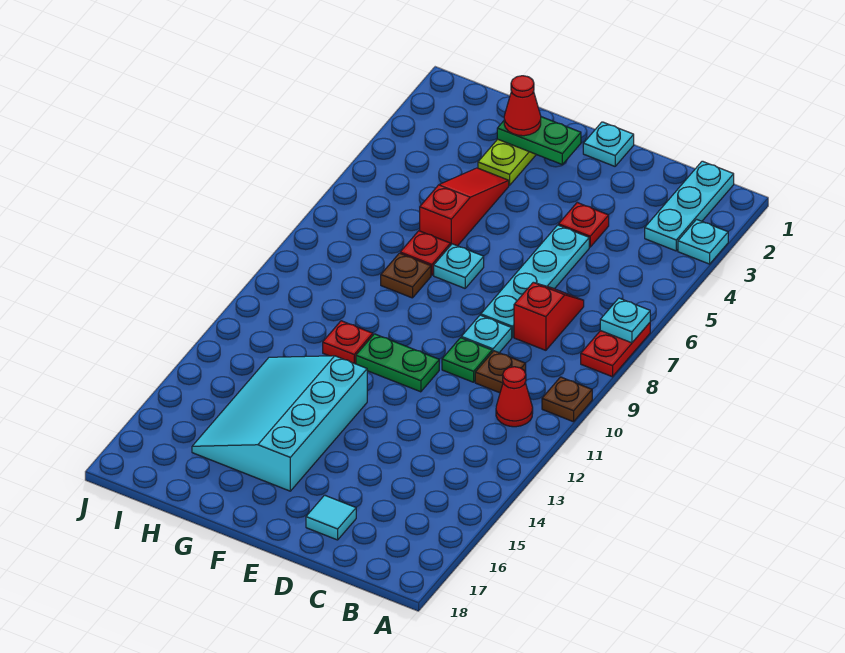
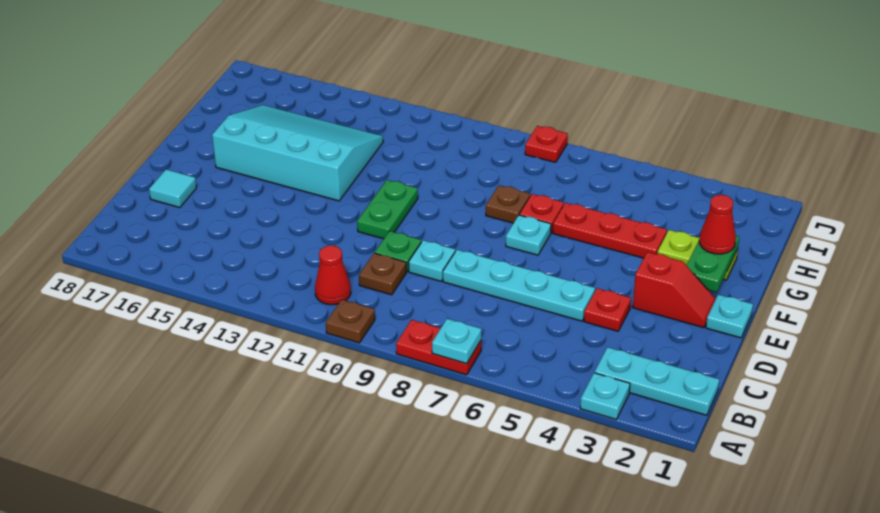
red 1x2 slope [514,282,584,350] -> red 1x2 slope moved to [633,252,715,328]
red 1x3 slope [420,168,509,246] -> red 1x3 plate [553,203,667,258]
red 1x1 plate [323,321,373,364] -> red 1x1 plate moved to [525,126,568,162]

